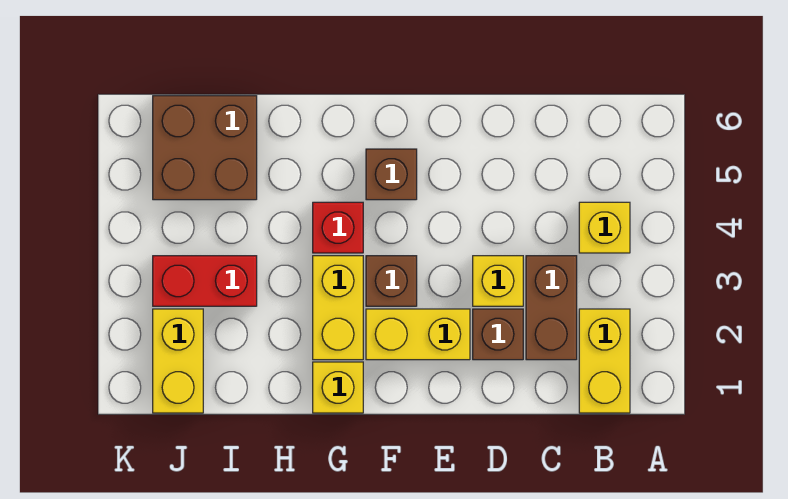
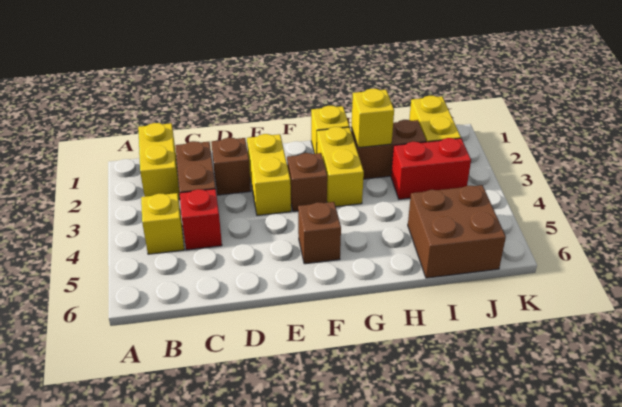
yellow 1x1 brick [473,256,523,306] -> yellow 1x1 brick moved to [351,89,394,148]
yellow 1x2 brick [366,309,470,360] -> yellow 1x2 brick turned to [247,134,291,215]
red 1x1 brick [313,202,363,253] -> red 1x1 brick moved to [179,189,222,250]
none -> brown 1x2 brick [351,120,426,179]

